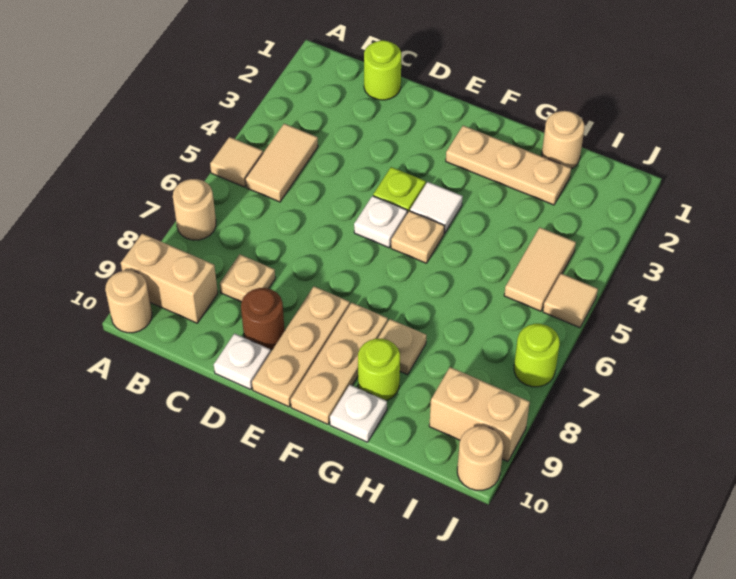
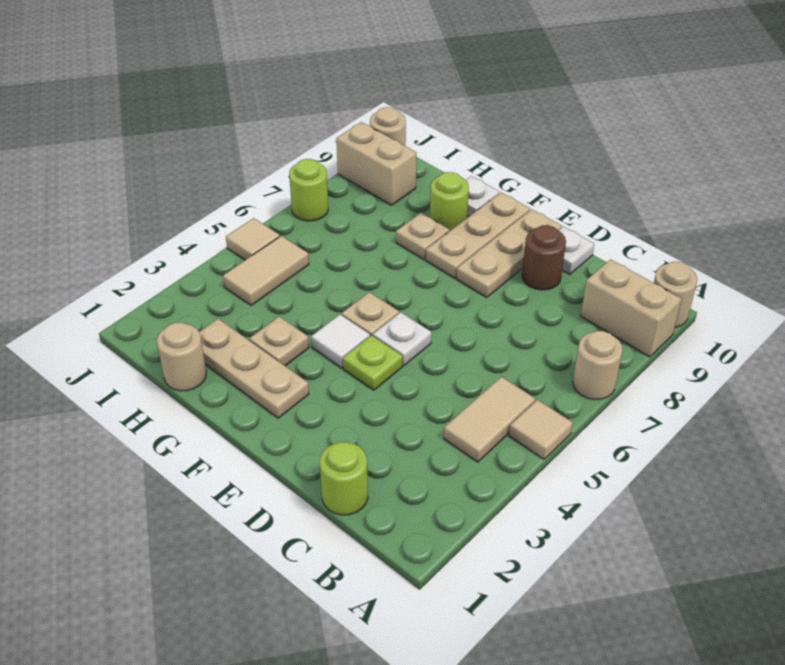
tan 1x1 plate [220,254,275,302] -> tan 1x1 plate moved to [249,317,309,366]

